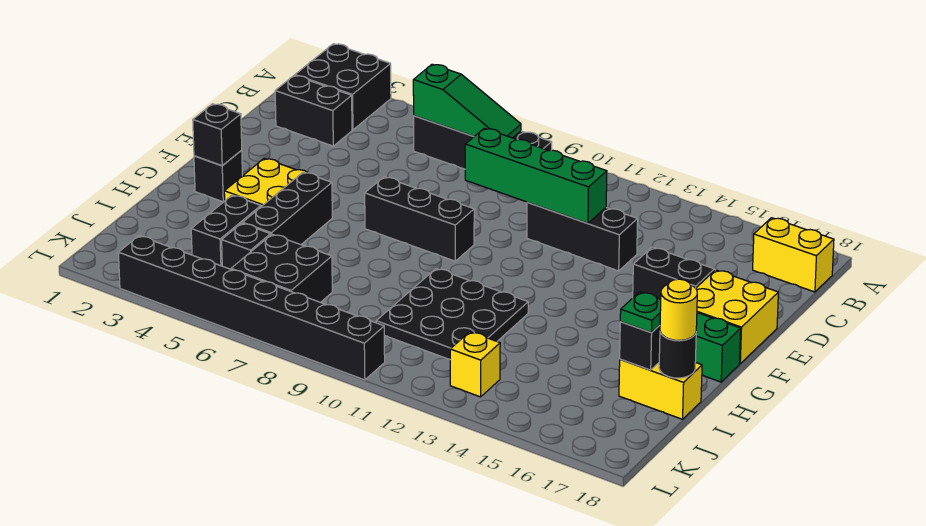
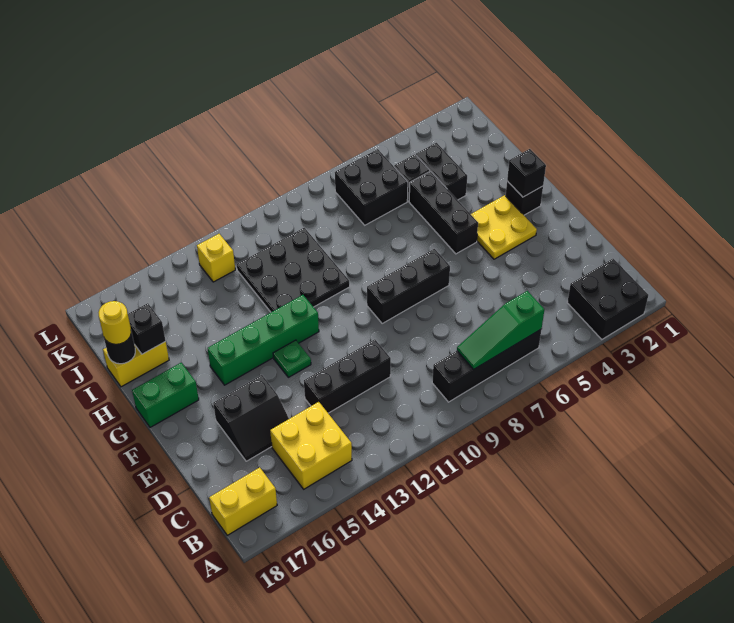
black 1x2 brick [275,75,352,146] -> none
green 1x4 brick [465,128,607,223] -> green 1x4 brick moved to [208,295,319,385]
yellow 2x2 brick [696,270,778,364] -> yellow 2x2 brick moved to [270,402,352,489]
green 1x1 plate [620,292,661,332] -> green 1x1 plate moved to [273,340,311,377]
black 1x8 brick [118,236,385,380] -> none

